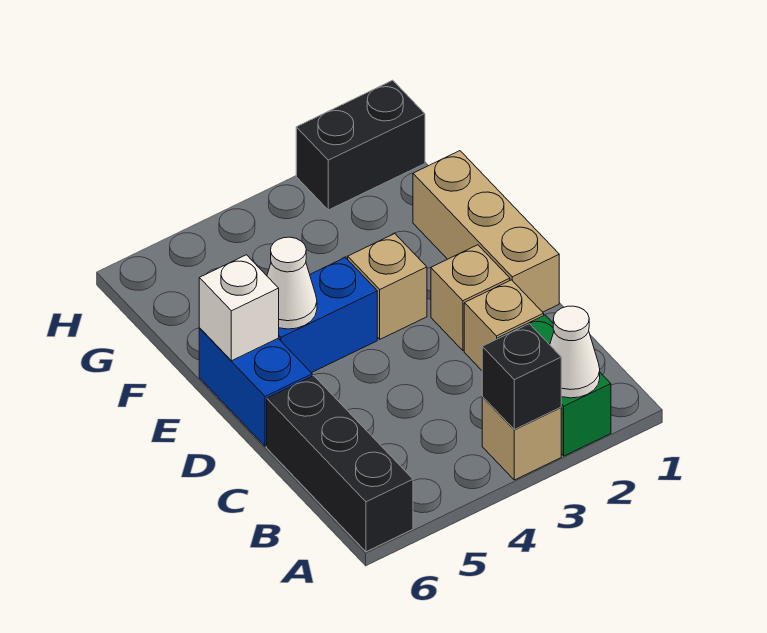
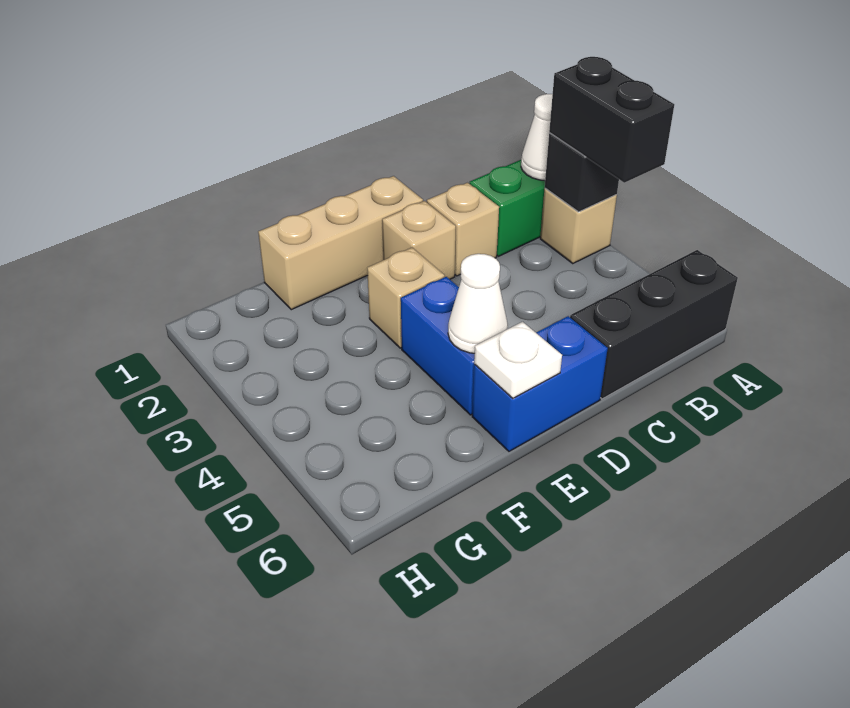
white 1x1 brick [199,255,279,361] -> white 1x1 plate [474,322,562,398]
black 1x2 brick [296,80,425,210] -> black 1x2 brick moved to [549,57,674,183]

